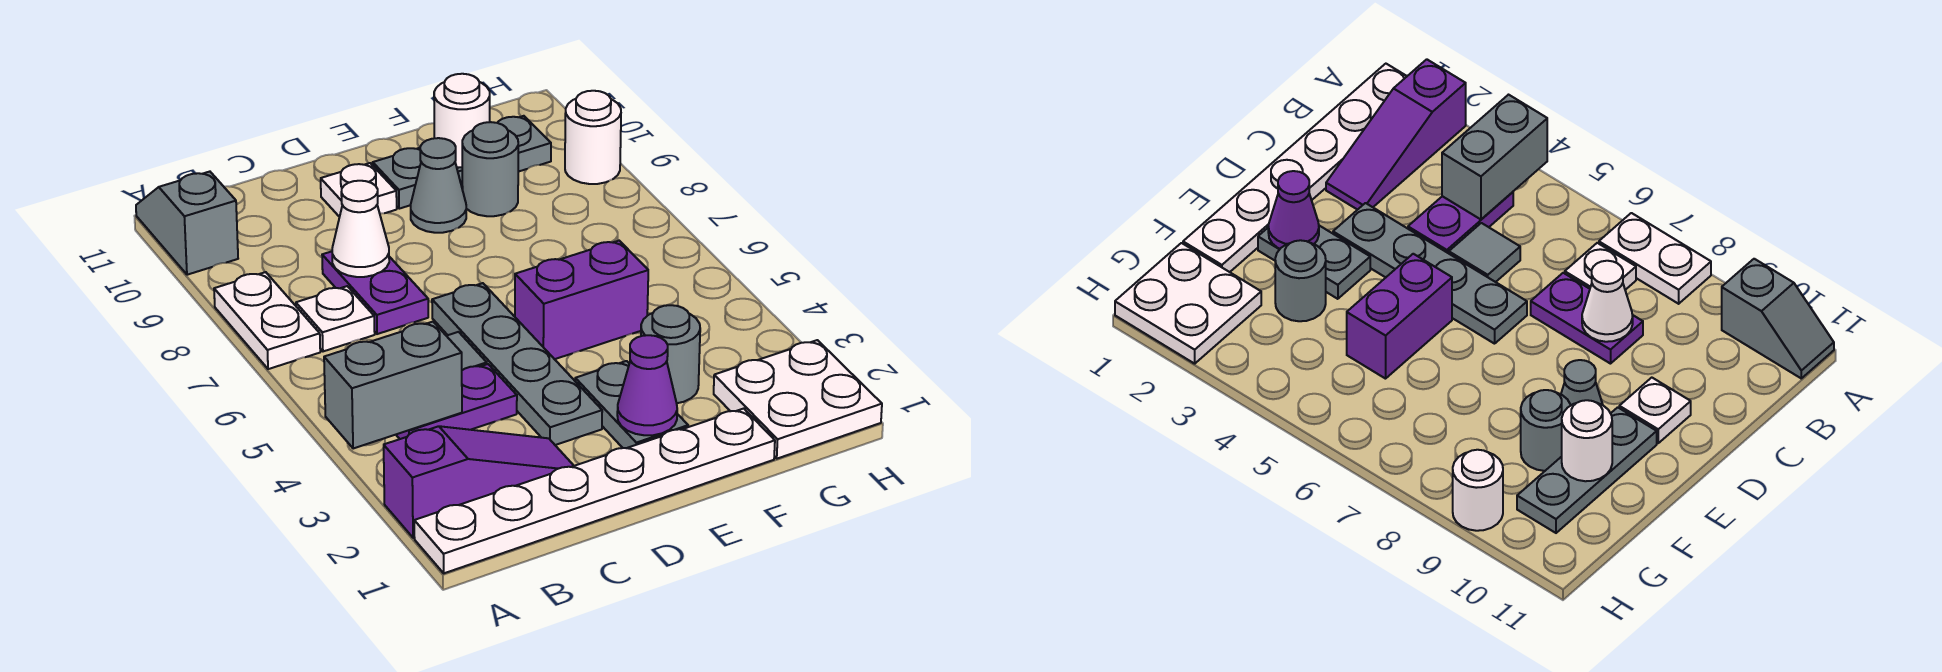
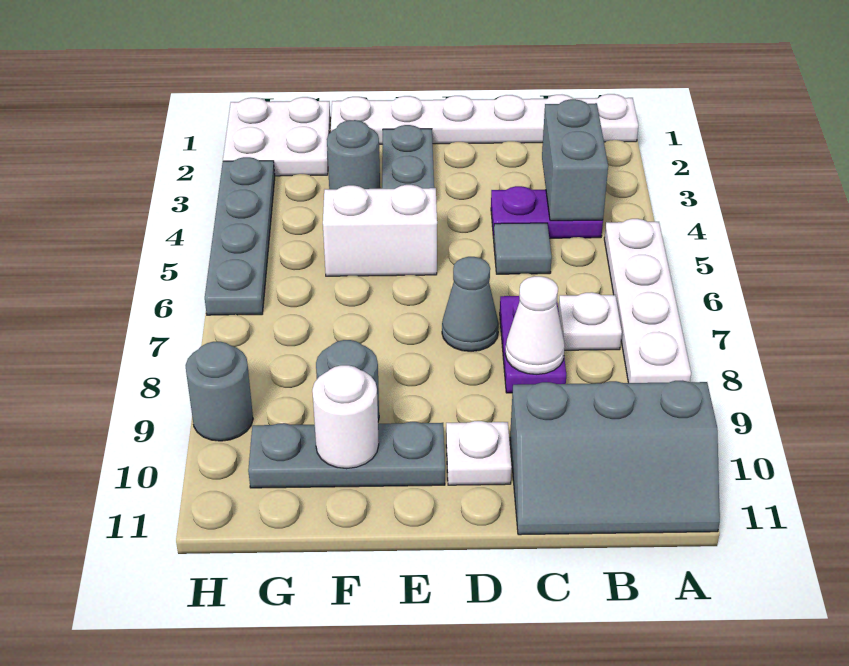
purple 1x3 slope [384,426,574,538] -> none
grey 1x2 brick [324,322,462,449] -> grey 1x2 brick turned to [542,99,608,221]
white 1x2 plate [214,272,320,369] -> white 1x4 plate [604,219,691,383]
grey 1x2 slope [136,172,238,275] -> grey 2x3 slope [510,381,720,535]
grey 1x4 plate [432,283,602,445] -> grey 1x4 plate moved to [205,157,275,315]
purple 1x1 cone [617,335,677,435] -> none
purple 1x2 brick [515,241,648,359] -> white 1x2 brick [323,185,437,276]
grey 1x1 cone [411,138,466,233] -> grey 1x1 cone moved to [442,257,499,351]
white 1x1 round brick [565,91,621,184] -> grey 1x1 round brick [186,342,253,441]

